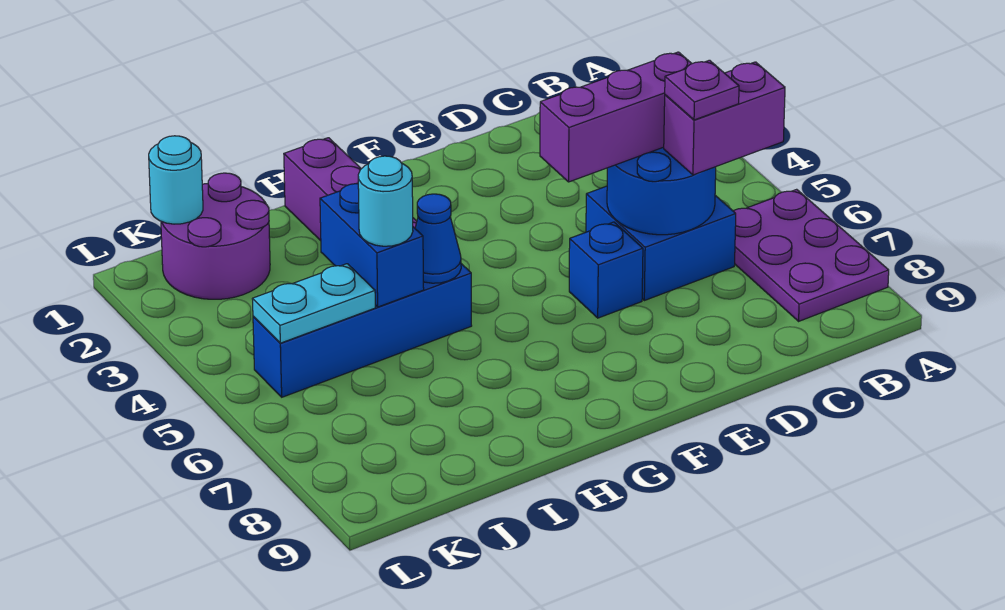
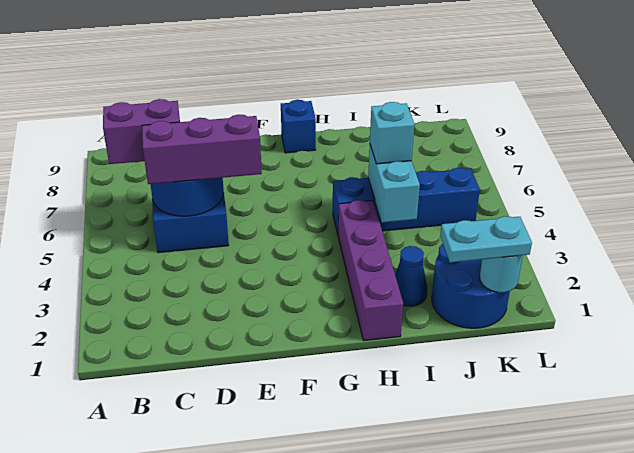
purple 2x3 plate [734,189,889,321] -> none
purple 1x1 plate [665,60,739,120] -> none
blue 1x1 brick [569,222,643,318] -> blue 1x1 brick moved to [281,100,316,153]
blue 1x1 cone [415,194,461,283] -> blue 1x1 cone moved to [395,246,427,306]
blue 1x2 brick [320,184,424,307] -> cyan 1x2 brick [368,145,420,223]
cyan 1x1 round brick [358,156,413,246] -> cyan 1x1 brick [370,102,414,164]
purple 2x2 round brick [161,173,270,299] -> blue 2x2 round brick [432,244,510,328]
cyan 1x2 plate [253,264,375,343] -> cyan 1x2 plate moved to [440,216,532,263]

